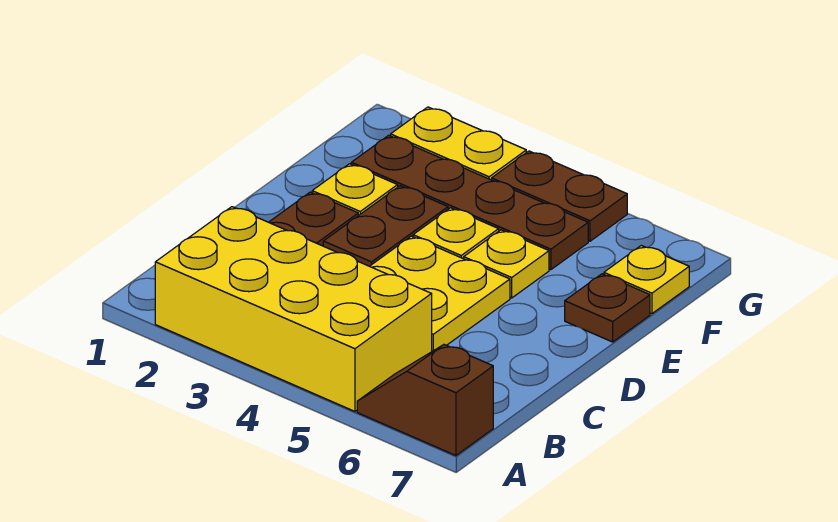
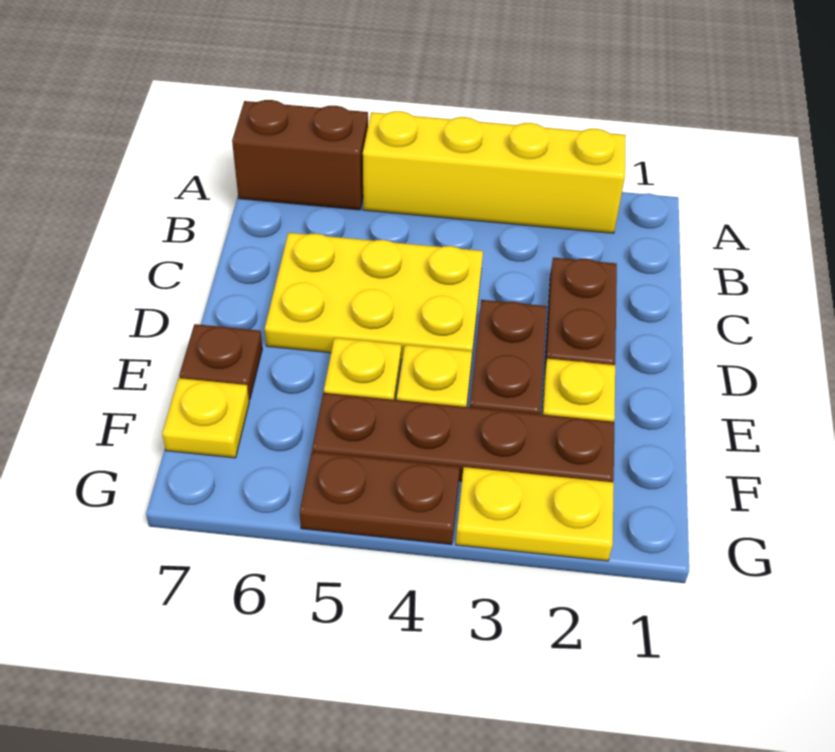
yellow 2x4 brick [155,207,432,411] -> yellow 1x4 brick [363,111,626,233]
brown 1x2 slope [357,345,493,455] -> brown 1x2 brick [232,100,368,210]
yellow 2x2 plate [370,236,510,351] -> yellow 2x3 plate [265,233,483,362]

